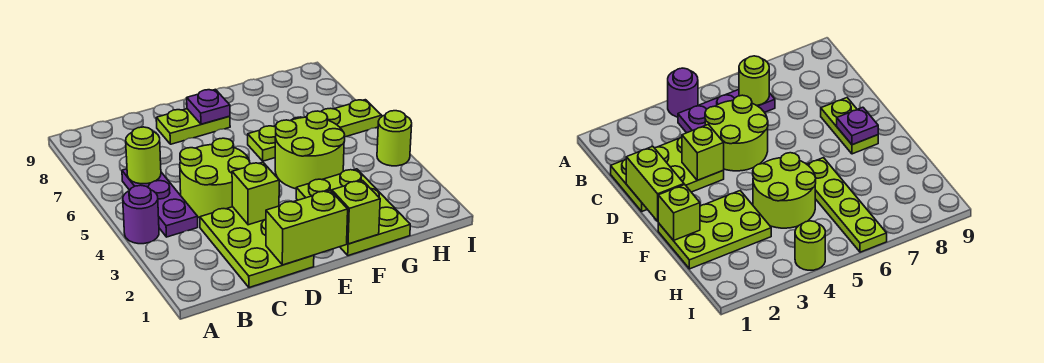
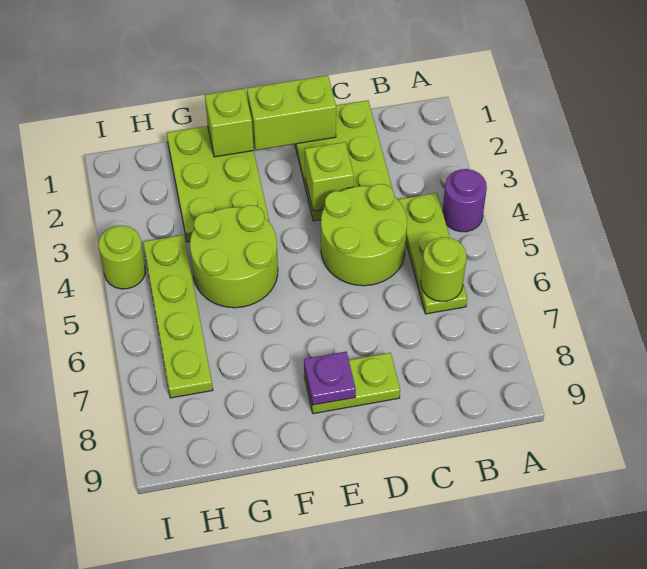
purple 1x3 plate [122,169,198,237] -> lime 1x3 plate [397,193,467,314]
lime 1x4 plate [248,100,382,161] -> lime 1x4 plate turned to [143,235,213,398]

